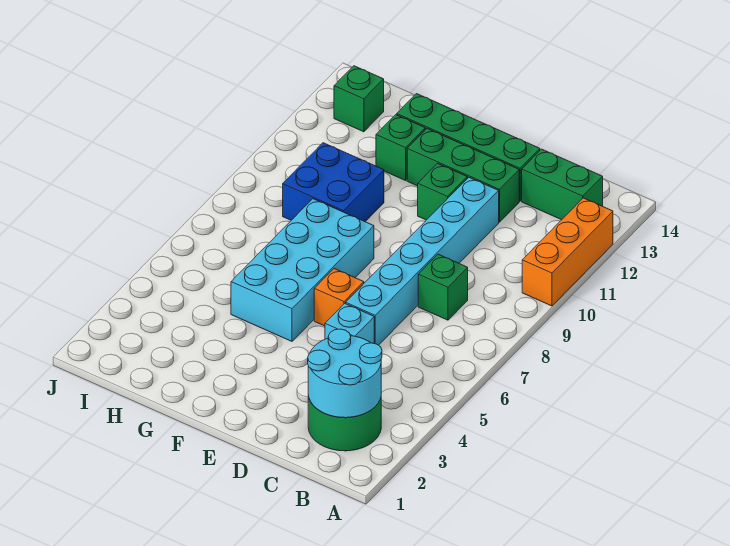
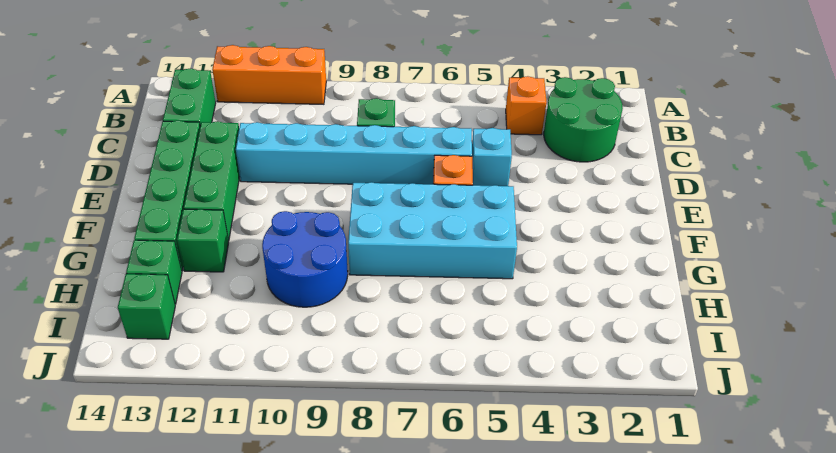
cyan 2x2 round brick [308,329,382,418] -> none
none -> orange 1x1 brick [506,76,547,135]
green 1x1 brick [418,163,467,220] -> green 1x1 brick moved to [126,240,182,304]
blue 2x2 brick [283,143,384,222] -> blue 2x2 round brick [262,211,348,307]

